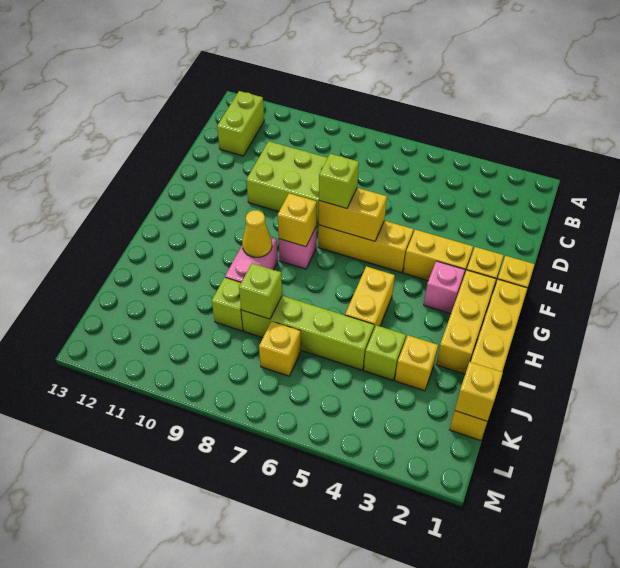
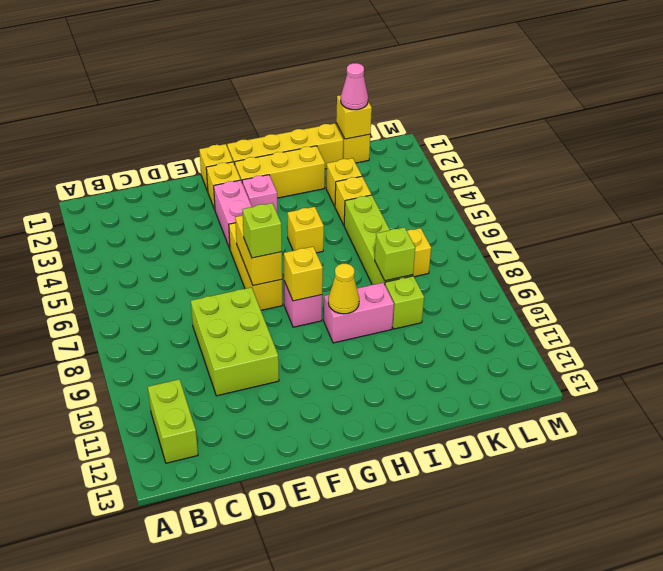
lime 1x2 brick [217,91,264,156] -> lime 1x2 brick turned to [148,379,198,463]
yellow 1x2 brick [403,230,473,281] -> pink 1x2 brick [214,180,252,248]
yellow 1x2 brick [345,266,395,328] -> yellow 1x1 brick [287,207,324,253]
lime 1x1 brick [364,325,406,380] -> yellow 1x1 brick [335,176,371,225]
none -> pink 1x1 cone [341,63,368,110]

